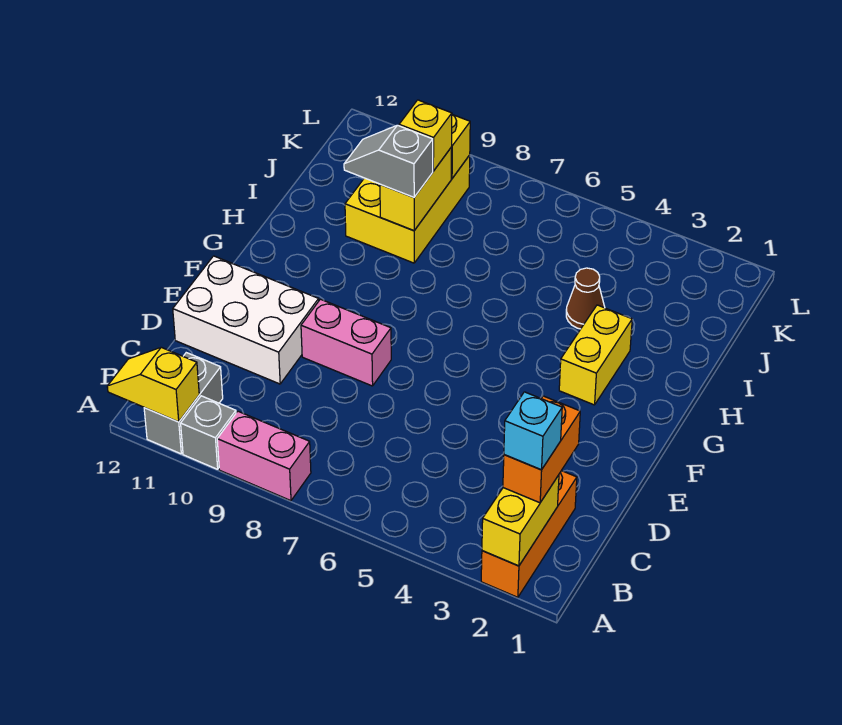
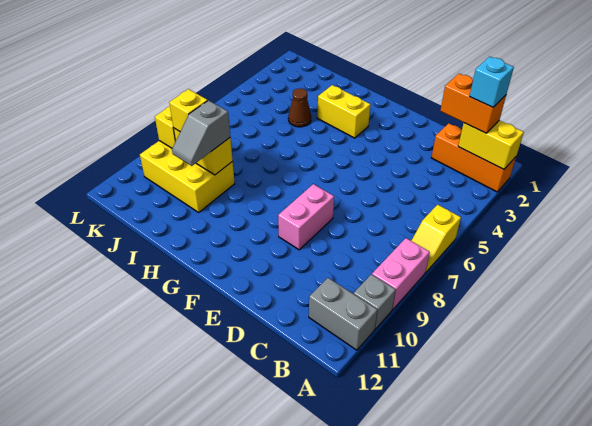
yellow 1x2 slope [107,347,199,422] -> yellow 1x2 slope moved to [411,205,461,273]
white 2x3 brick [173,256,319,384] -> none

